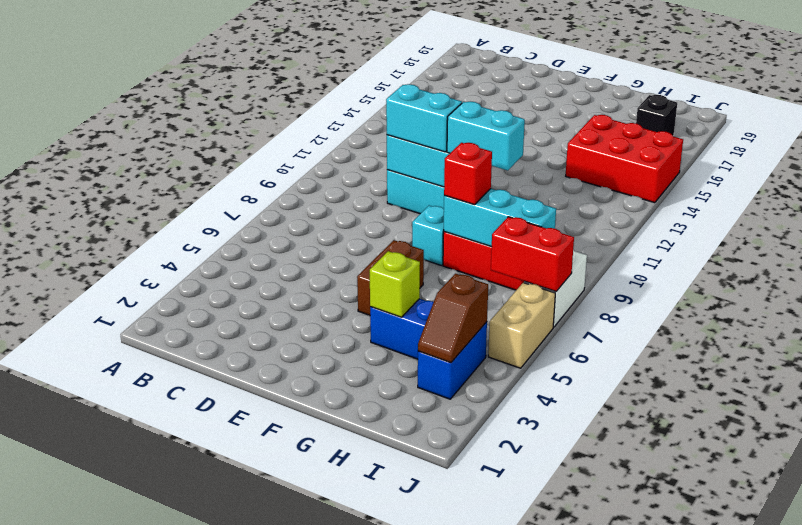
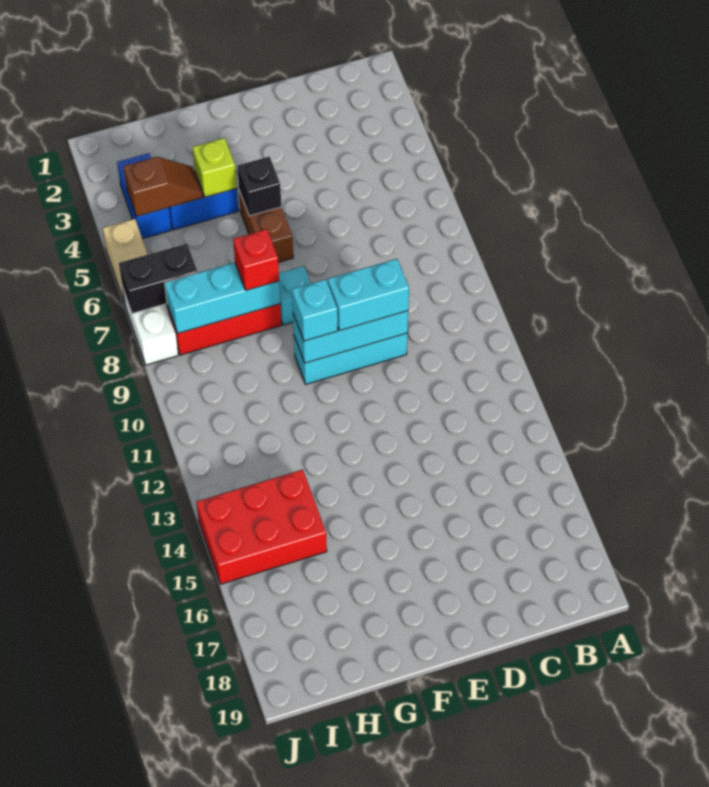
cyan 1x2 brick [447,102,525,170] -> cyan 1x1 brick [292,279,338,341]
brown 1x2 slope [418,274,488,363] -> brown 1x2 slope turned to [123,157,203,216]
red 1x2 brick [491,217,574,292] -> black 1x2 brick [119,243,198,314]
black 1x1 brick [636,95,677,135] -> black 1x1 brick moved to [237,156,281,216]

